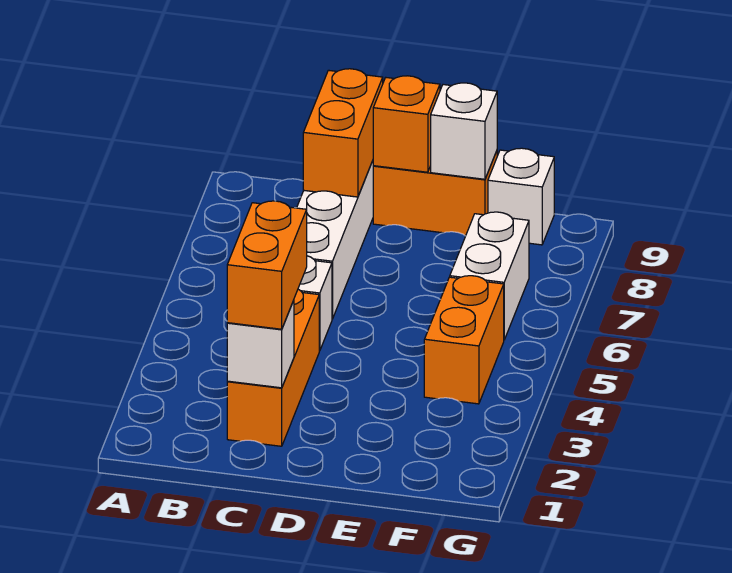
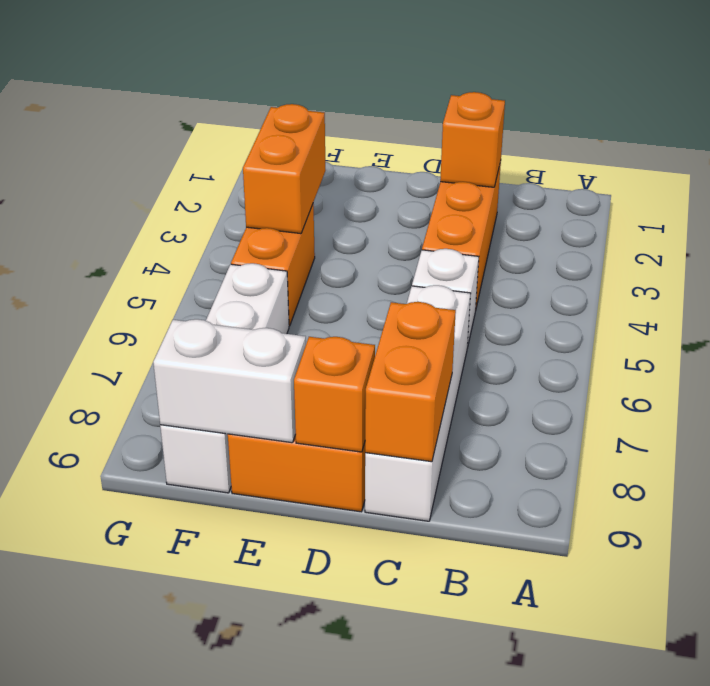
white 1x1 brick [227,300,294,388] -> orange 1x1 brick [440,92,505,187]
orange 1x2 brick [227,201,307,329] -> orange 1x2 brick moved to [243,104,326,234]
white 1x1 brick [431,83,497,179] -> white 1x2 brick [153,319,306,443]

